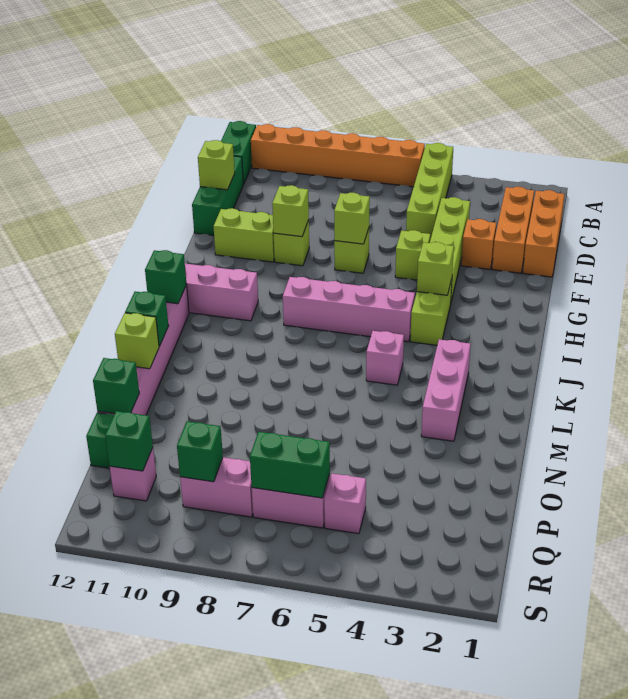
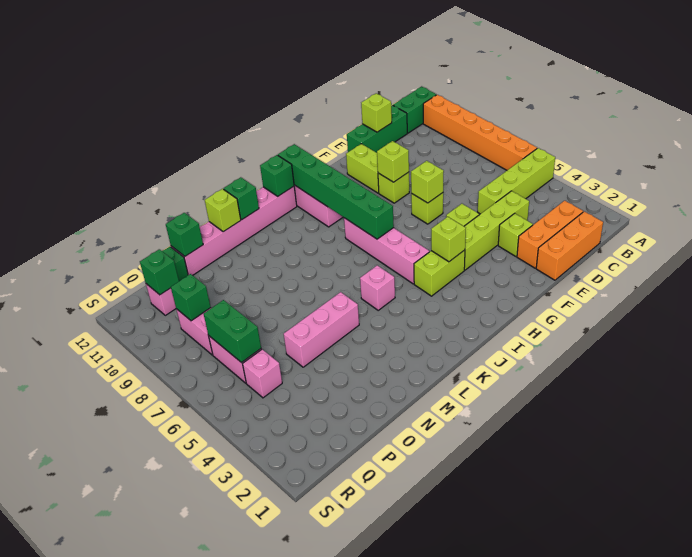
orange 1x1 brick [461,219,496,269] -> lime 1x1 brick [498,213,533,256]
none -> green 1x6 brick [278,144,394,239]
pink 1x3 brick [421,339,471,441] -> pink 1x3 brick moved to [284,292,359,367]

